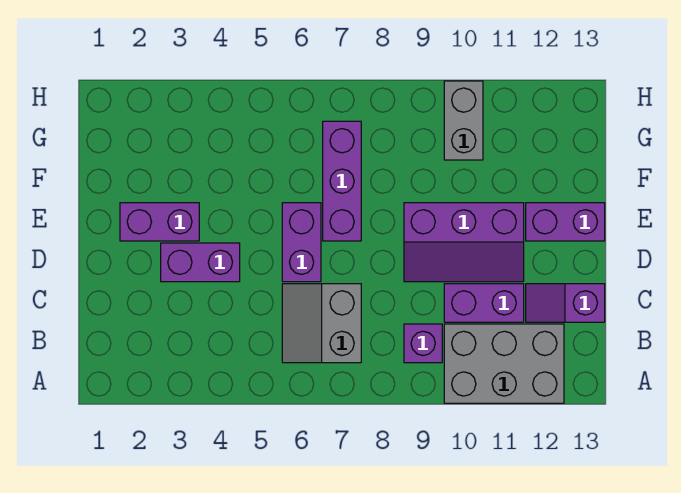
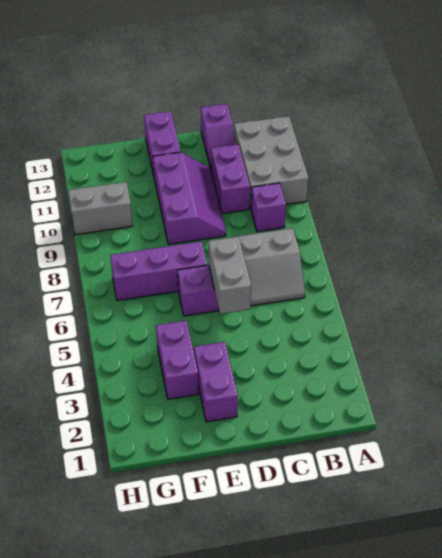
purple 1x2 brick [161,243,240,282] -> purple 1x2 brick moved to [156,321,199,399]
none -> grey 1x2 brick [208,237,251,314]

